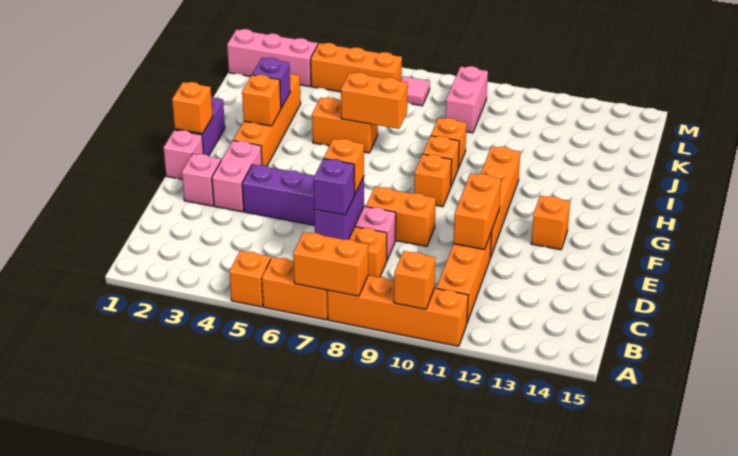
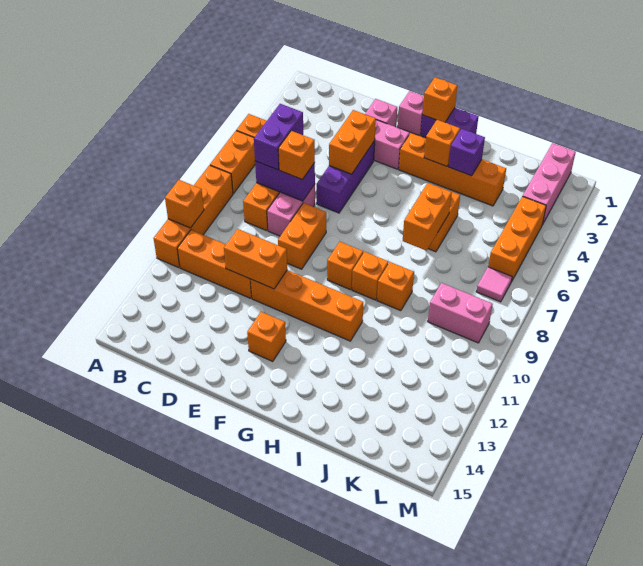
orange 1x2 brick [293,232,368,296] -> orange 1x2 brick moved to [329,110,376,174]
purple 1x1 brick [313,158,355,215] -> purple 1x2 brick [254,104,303,170]

